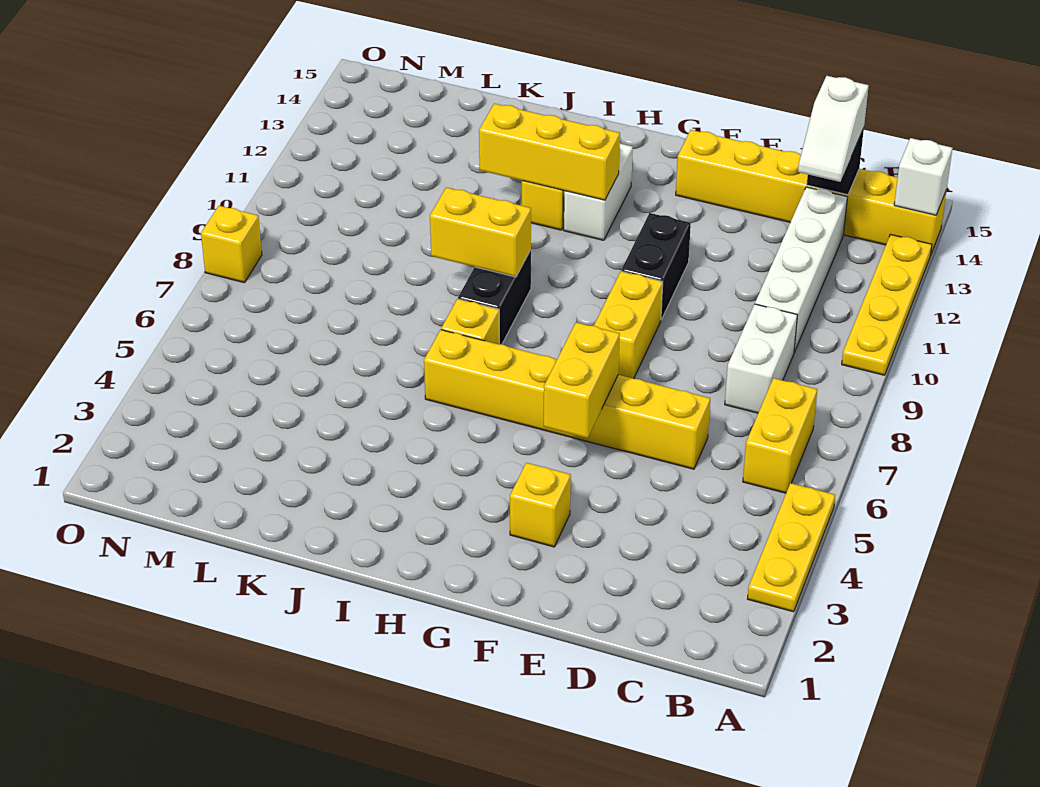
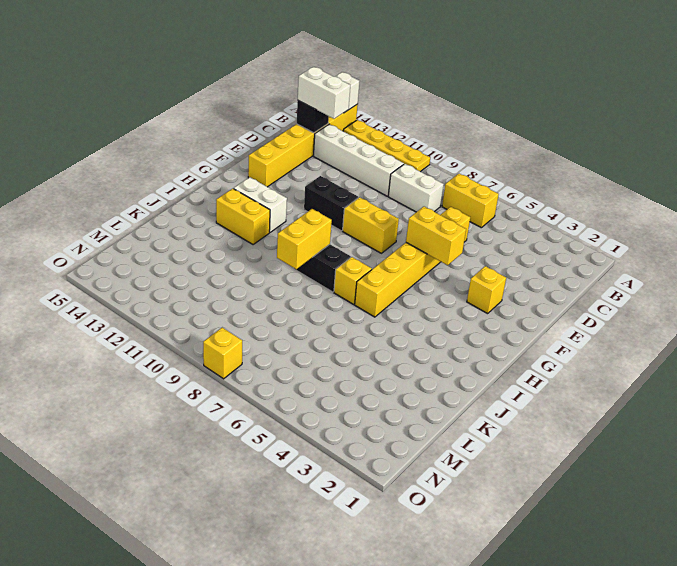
yellow 1x3 plate [748,483,835,612] -> none
white 1x2 slope [798,76,869,182] -> white 1x2 brick [298,67,350,119]
yellow 1x3 brick [479,104,620,200] -> none

